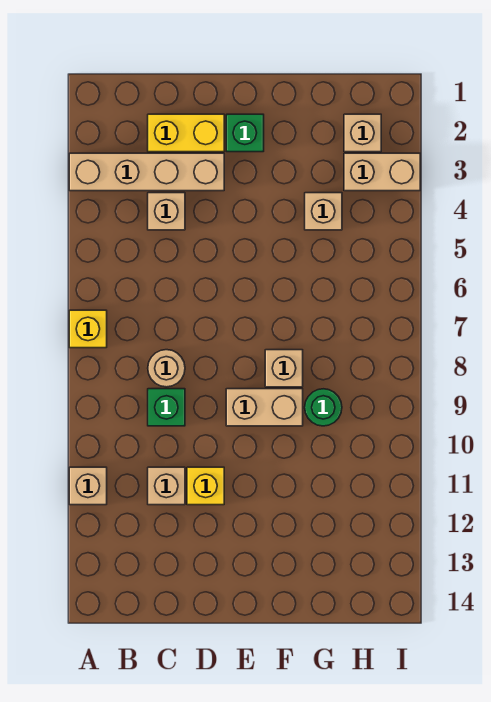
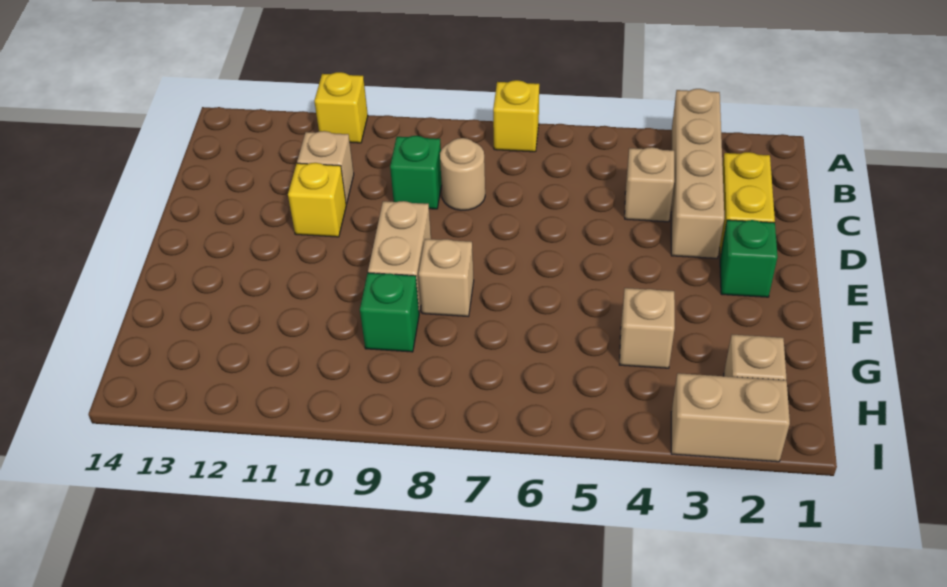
tan 1x1 brick [69,467,107,505] -> yellow 1x1 brick [314,72,368,143]
green 1x1 round brick [305,389,342,426] -> green 1x1 brick [360,273,419,352]
tan 1x2 brick [344,153,420,191] -> tan 1x2 brick turned to [671,373,790,462]

